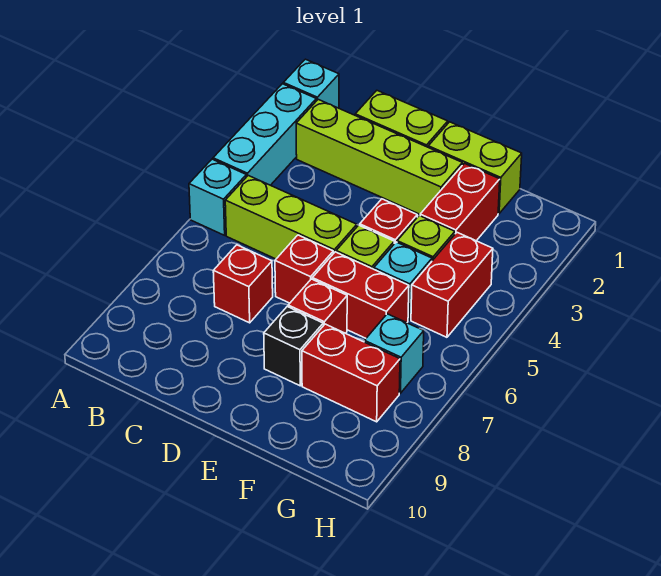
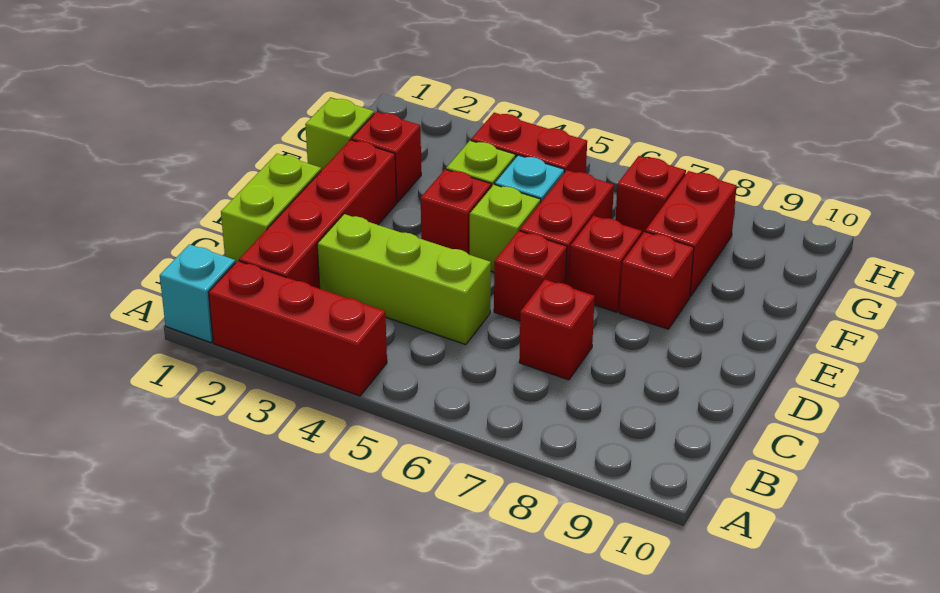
cyan 1x3 brick [213,84,316,185] -> red 1x3 brick [208,261,387,396]
cyan 1x1 brick [189,159,246,235] -> none
lime 1x4 brick [296,99,462,214] -> red 1x4 brick [239,140,396,289]
lime 1x3 brick [225,176,357,259] -> lime 1x3 brick turned to [317,214,491,345]
lime 1x2 brick [428,122,522,214] -> lime 1x1 brick [305,98,374,170]
black 1x1 brick [264,307,323,386] -> red 1x1 brick [619,232,694,329]
red 1x2 brick [420,163,500,241] -> red 1x1 brick [352,112,421,202]
cyan 1x1 brick [364,314,424,393] -> red 1x1 brick [615,156,686,234]

